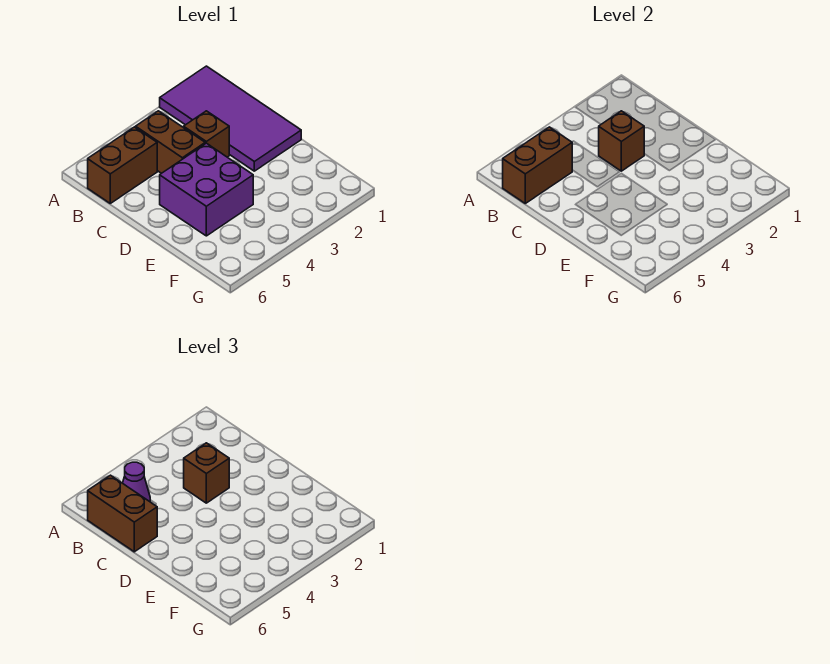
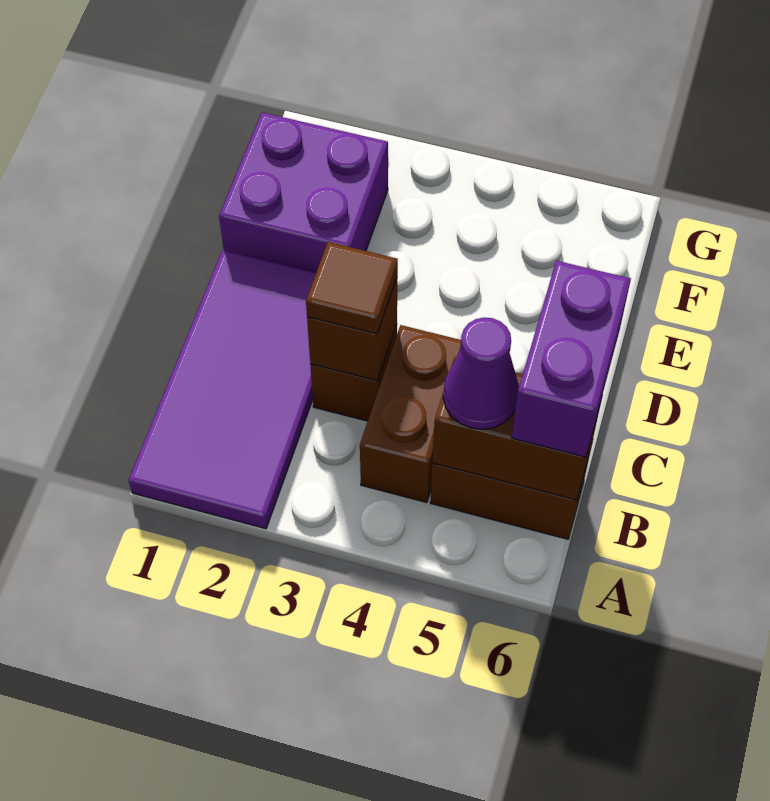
brown 1x2 brick [88,475,157,552] -> purple 1x2 brick [512,261,631,457]
brown 1x1 brick [184,443,229,503] -> brown 1x1 tile [306,242,398,334]
purple 2x2 brick [160,143,253,236] -> purple 2x2 brick moved to [219,112,388,273]

